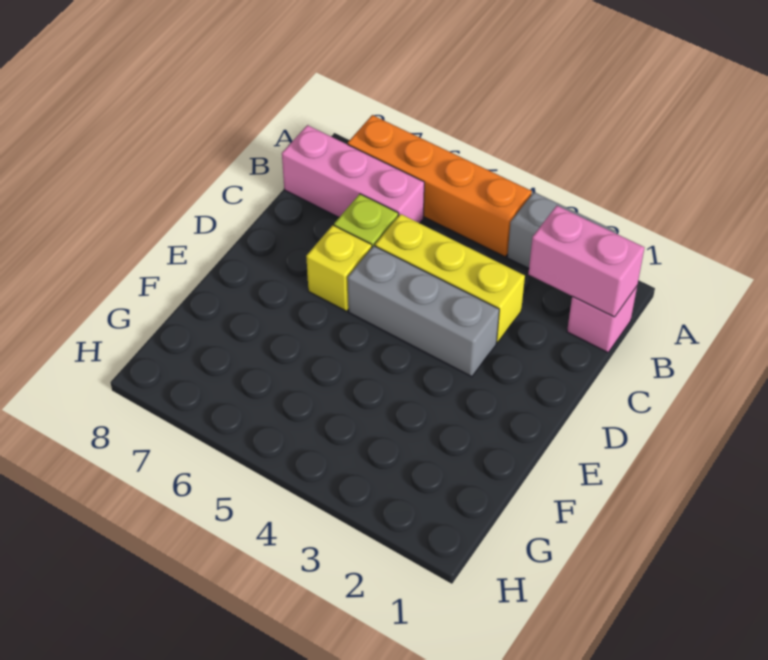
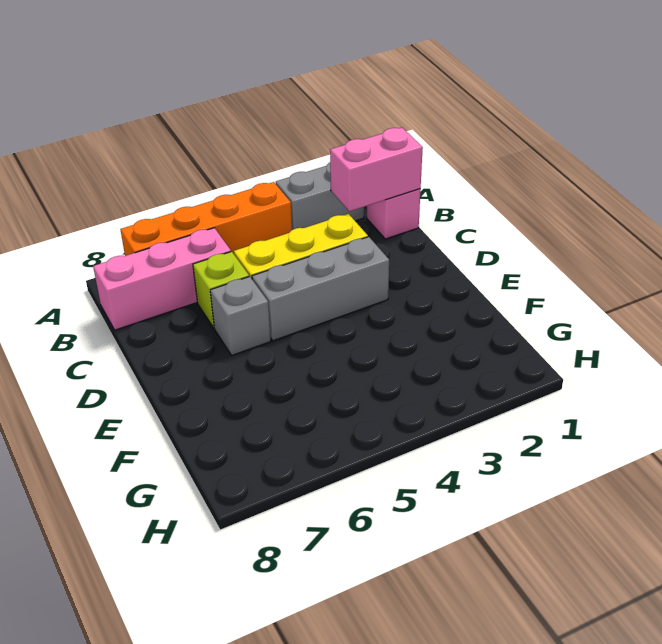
yellow 1x1 brick [306,225,372,311] -> grey 1x1 brick [210,277,271,355]

